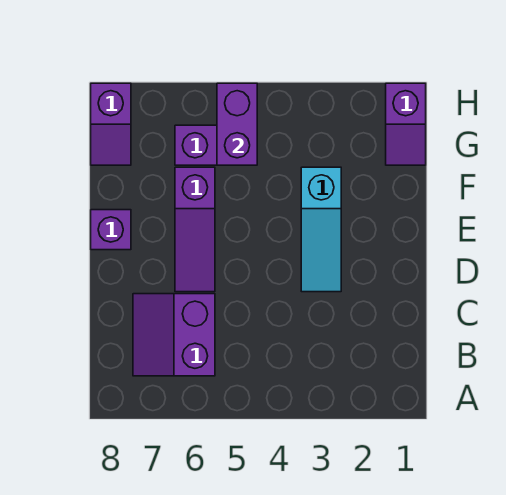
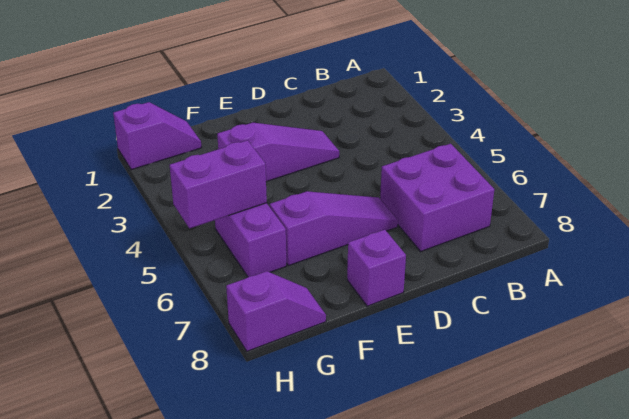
purple 2x2 slope [133,294,215,376] -> purple 2x2 brick [380,144,494,251]
cyan 1x3 slope [301,167,341,292] -> purple 1x3 slope [217,123,339,182]

